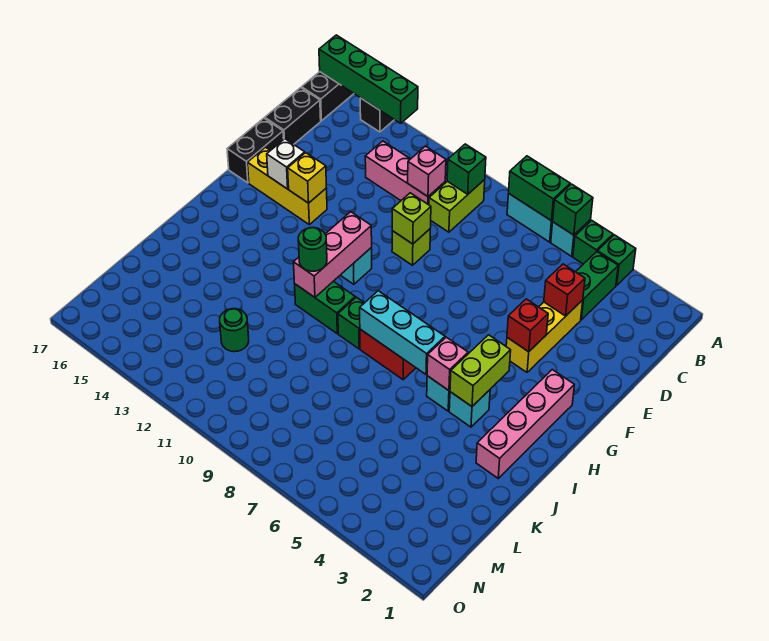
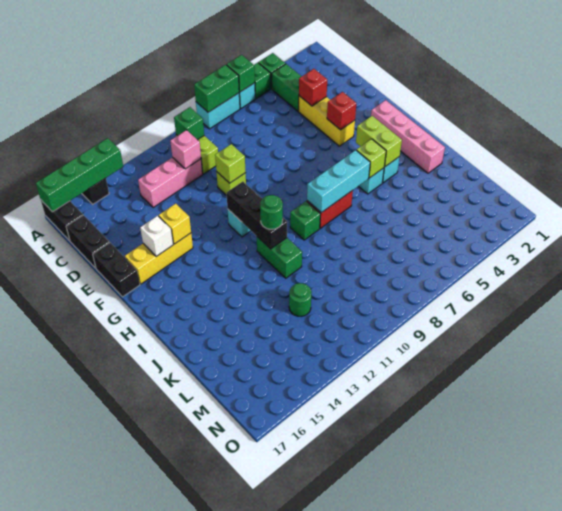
pink 1x3 brick [294,212,372,297] -> black 1x3 brick [227,182,287,249]
pink 1x1 brick [427,337,468,390] -> lime 1x1 brick [356,139,386,178]
green 1x2 brick [295,281,355,334] -> green 1x2 brick turned to [257,237,302,278]

